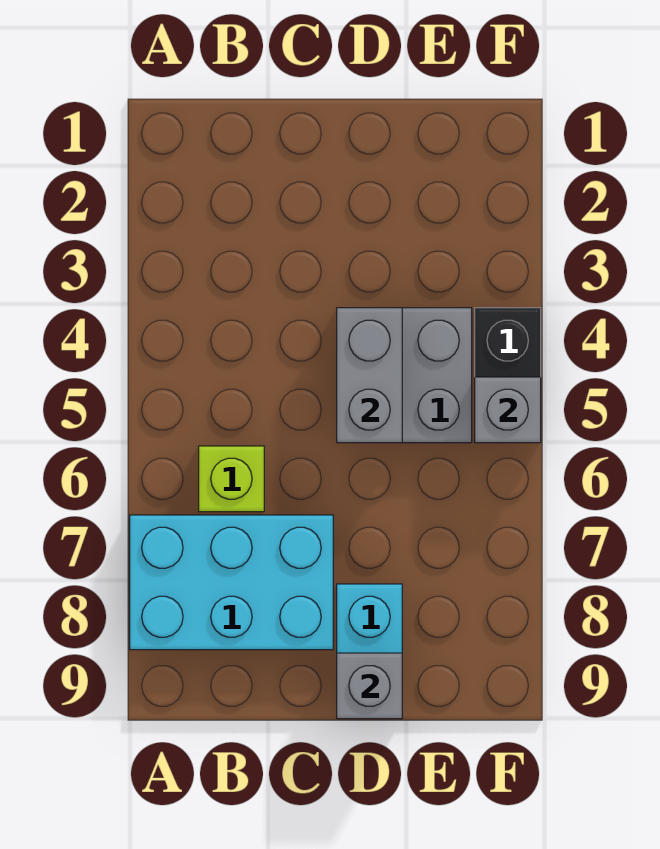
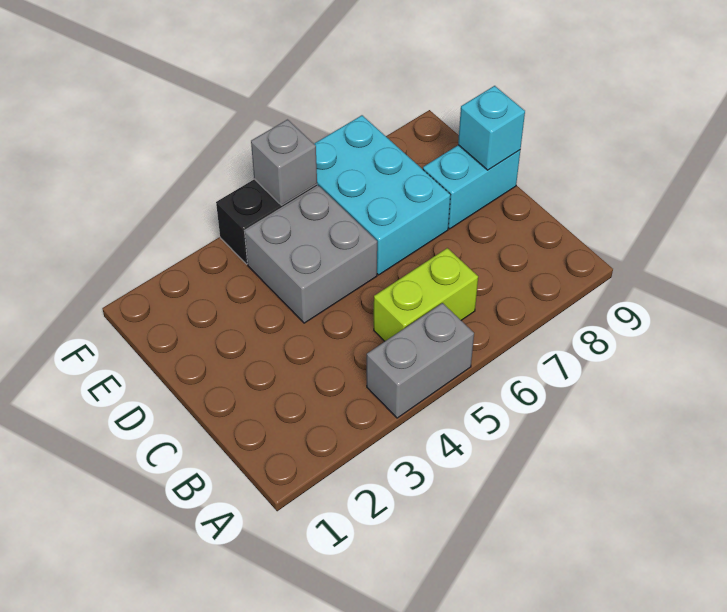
cyan 2x3 brick [130,515,333,650] -> cyan 2x3 brick moved to [314,115,450,275]
lime 1x1 brick [199,446,264,512] -> lime 1x2 brick [374,248,478,341]
grey 1x2 brick [337,308,402,443] -> grey 1x2 brick moved to [367,303,474,418]
grey 1x1 brick [337,653,402,719] -> cyan 1x1 brick [458,86,525,170]

